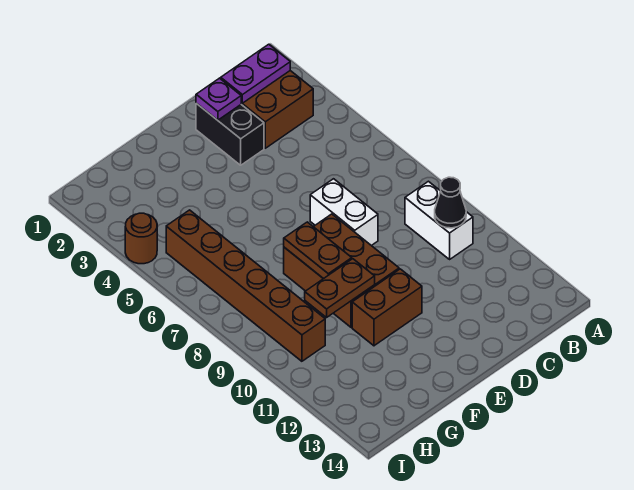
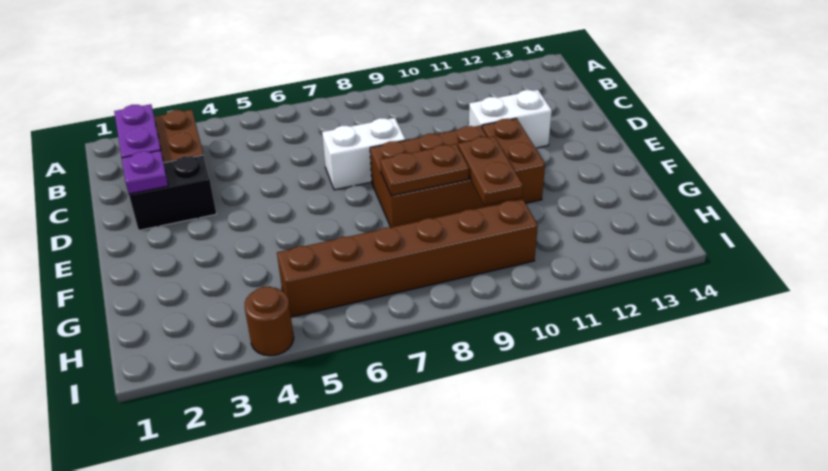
white 1x2 brick [405,181,473,259] -> white 1x2 brick moved to [469,90,552,148]
black 1x1 cone [435,177,466,228] -> none

